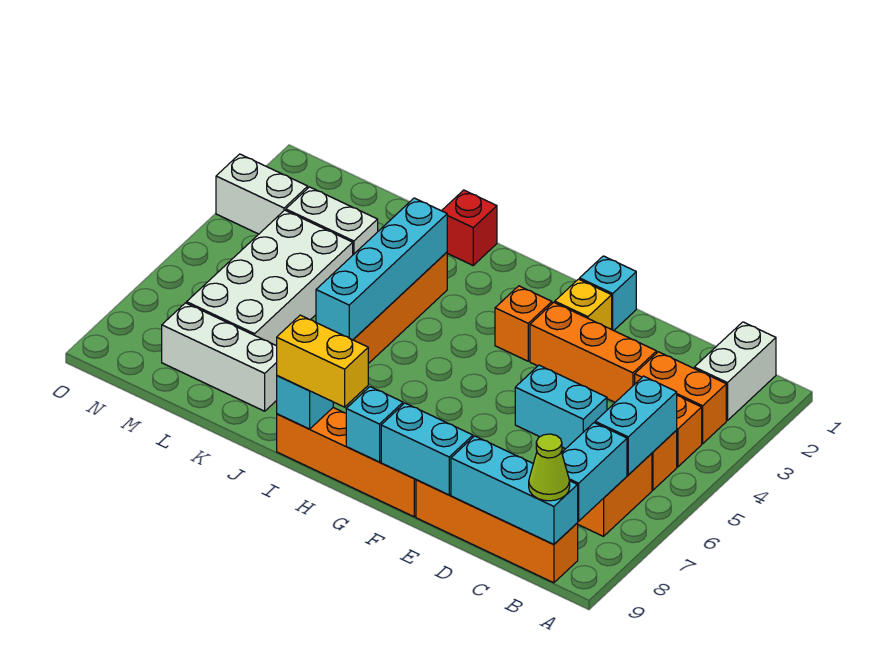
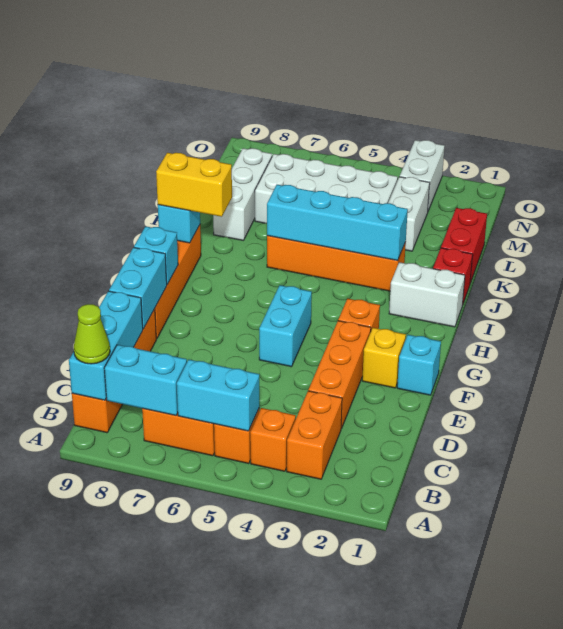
white 1x2 brick [694,322,776,421] -> white 1x2 brick moved to [389,262,465,327]
cyan 1x2 brick [515,365,607,449] -> cyan 1x2 brick moved to [259,285,312,367]
yellow 1x2 brick [277,315,368,407] -> yellow 1x2 brick turned to [156,153,232,217]
none -> red 1x2 brick [441,208,487,283]

